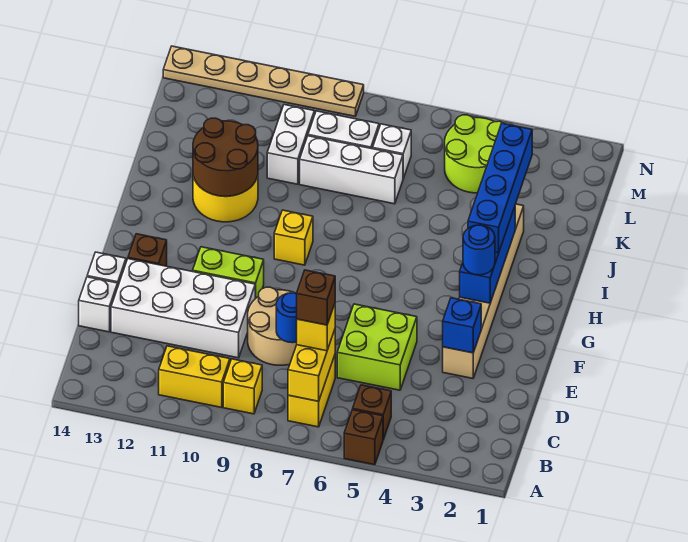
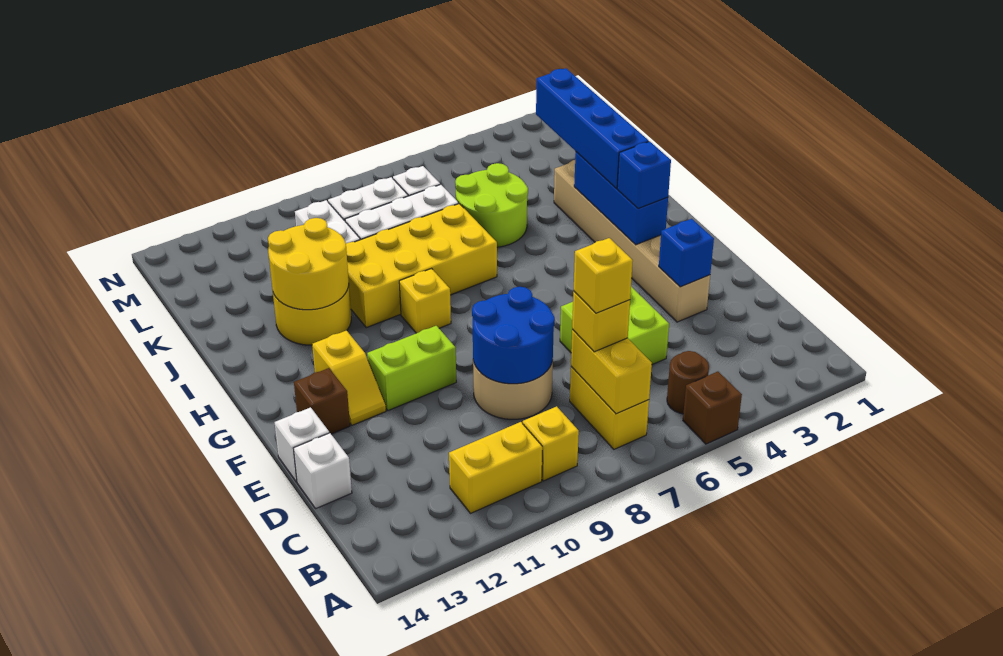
brown 1x1 brick [353,385,391,440] -> brown 1x1 round brick [667,351,709,414]
brown 1x1 brick [297,270,335,325] -> yellow 1x1 brick [574,238,633,313]
blue 1x1 round brick [276,293,297,343] -> blue 2x2 round brick [472,287,555,384]
white 2x4 brick [111,259,255,358] -> none
none -> yellow 1x2 slope [312,330,386,425]
blue 1x1 round brick [463,225,495,275] -> blue 1x1 brick [617,141,671,209]
none -> yellow 2x4 brick [346,204,497,328]
brown 2x2 round brick [193,118,258,196] -> yellow 2x2 round brick [268,218,349,310]
lime 2x2 round brick [445,115,504,193] -> lime 2x2 round brick moved to [455,163,528,247]
tan 1x6 plate [163,46,364,116] -> none

